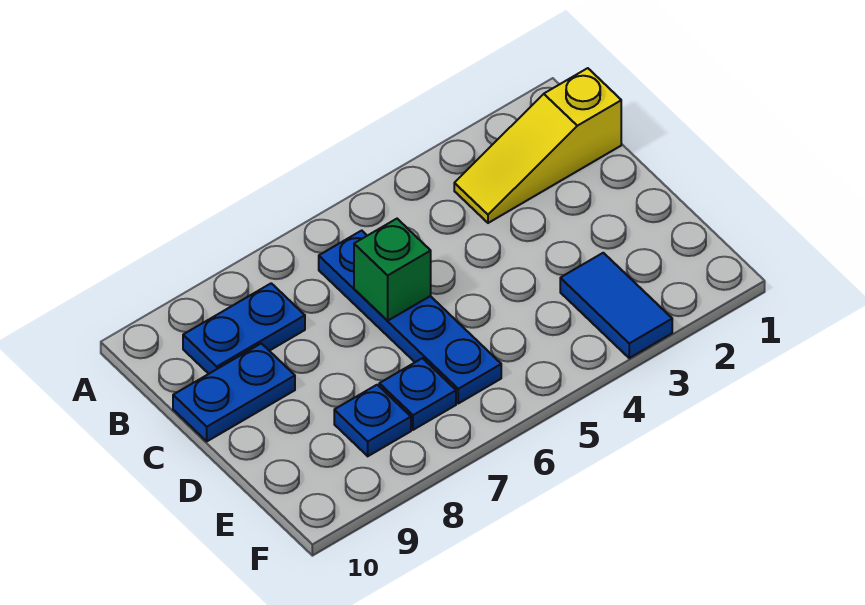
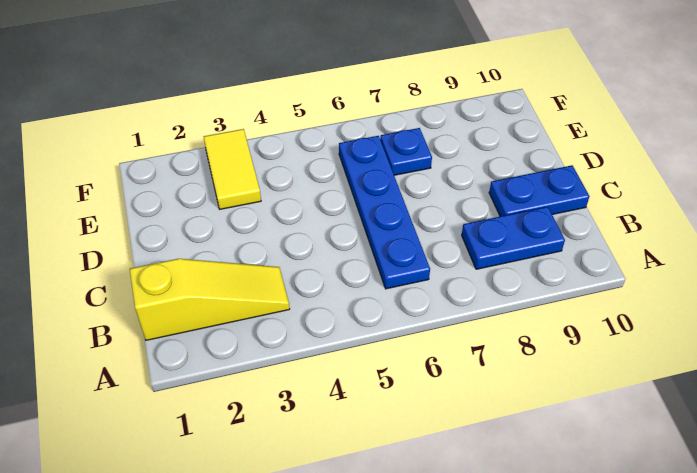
green 1x1 brick [354,219,431,321] -> none
blue 1x2 tile [560,253,672,358] -> yellow 1x2 tile [204,129,261,209]
blue 1x1 plate [334,385,411,456] -> none

